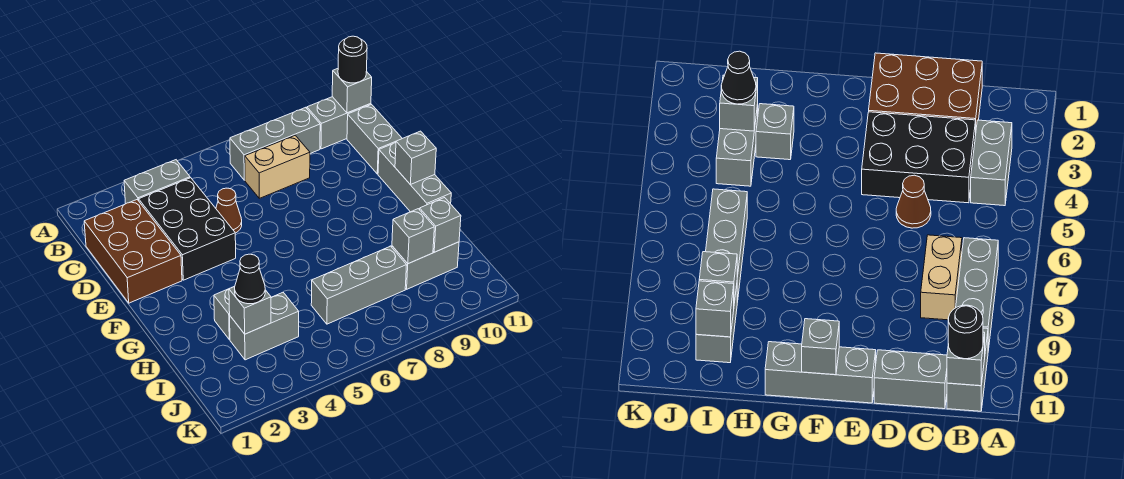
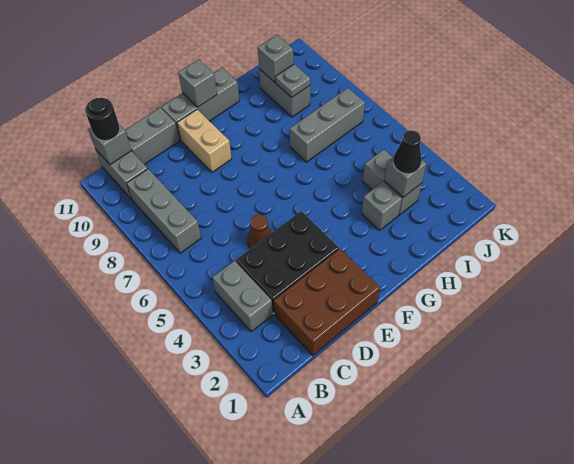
tan 1x2 brick [245,135,310,198] -> tan 1x2 brick moved to [177,110,232,172]
grey 1x3 brick [311,246,407,324] -> grey 1x3 brick turned to [290,88,365,162]
grey 1x1 brick [392,209,434,264] -> grey 1x1 plate [275,64,310,97]

